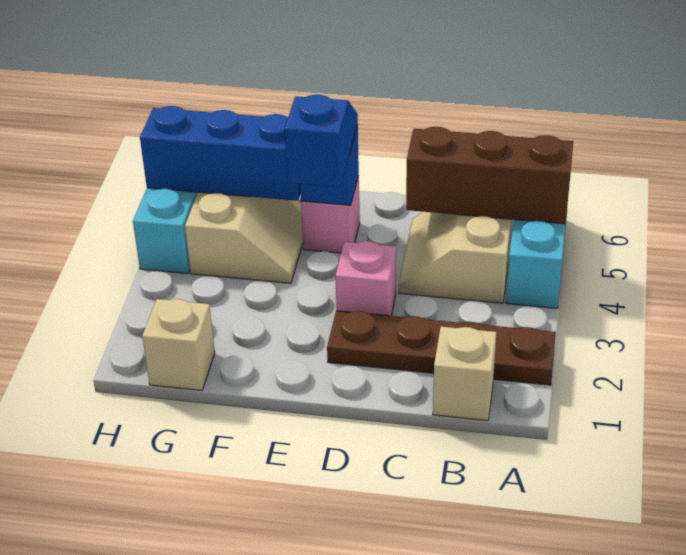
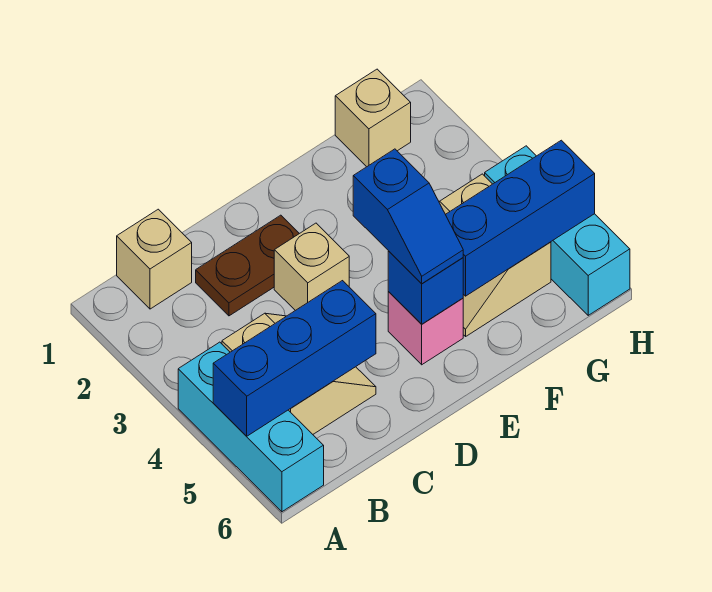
brown 1x4 plate [327,311,556,385] -> brown 1x2 plate [196,215,299,316]
brown 1x3 brick [406,127,573,224] -> blue 1x3 brick [213,281,376,436]
pink 1x1 brick [335,241,396,316] -> tan 1x1 brick [274,223,349,311]

